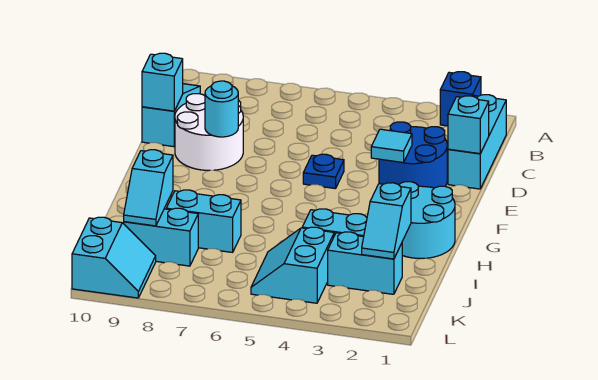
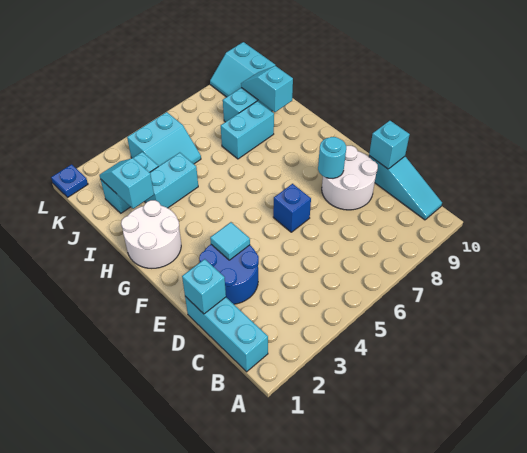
blue 1x1 brick [440,72,481,126] -> blue 1x1 brick moved to [273,184,311,232]
blue 1x1 plate [303,154,344,189] -> blue 1x1 plate moved to [51,164,88,198]
cyan 2x2 round brick [399,182,455,258] -> white 2x2 round brick [121,200,181,268]
cyan 2x2 slope [251,227,334,303] -> cyan 2x2 slope turned to [127,112,201,166]

